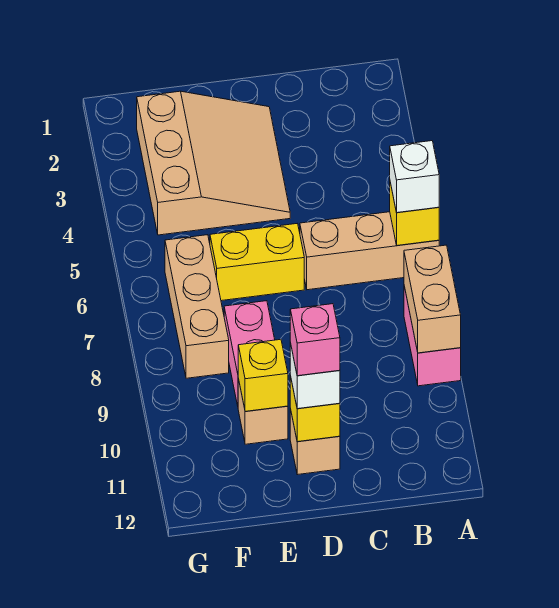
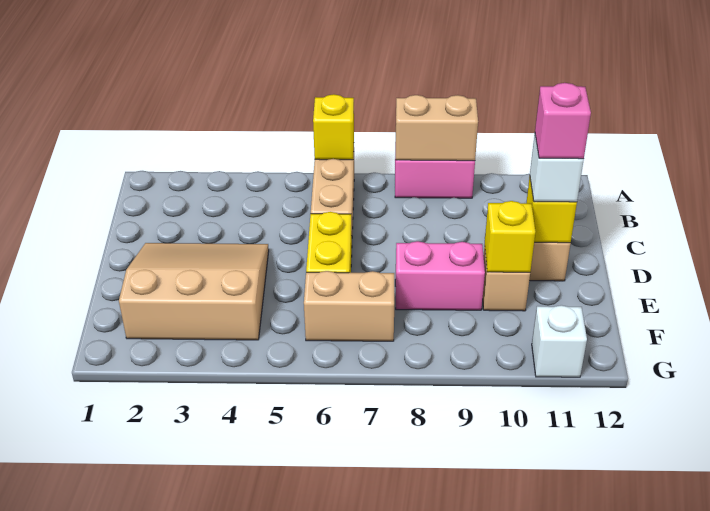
white 1x1 brick [390,141,439,213] -> white 1x1 brick moved to [532,305,587,377]
tan 1x3 brick [165,235,229,378] -> tan 1x2 brick [304,271,394,341]

